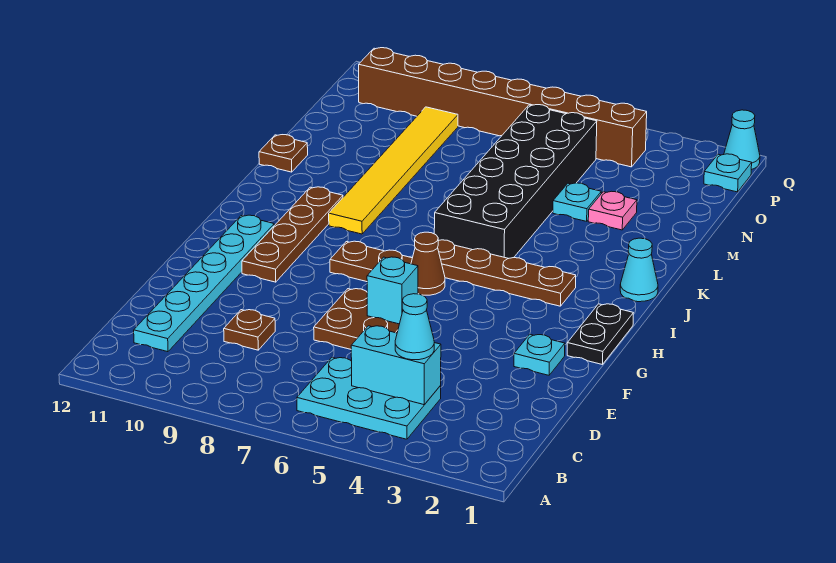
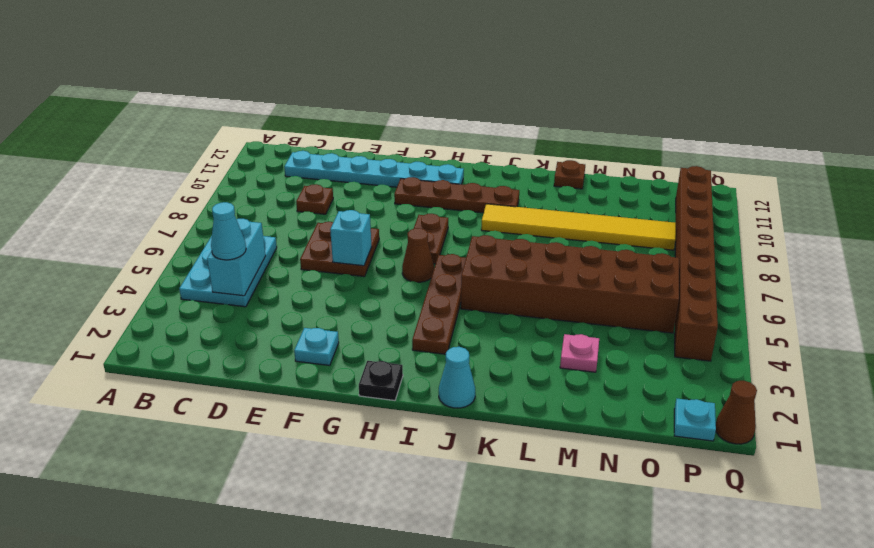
black 1x2 plate [567,304,633,365] -> black 1x1 plate [359,361,403,400]
black 2x6 brick [434,105,597,259] -> brown 2x6 brick [461,235,679,333]
cyan 1x1 plate [553,183,601,221] -> none
cyan 1x1 cone [724,110,760,170] -> brown 1x1 cone [716,381,757,444]

